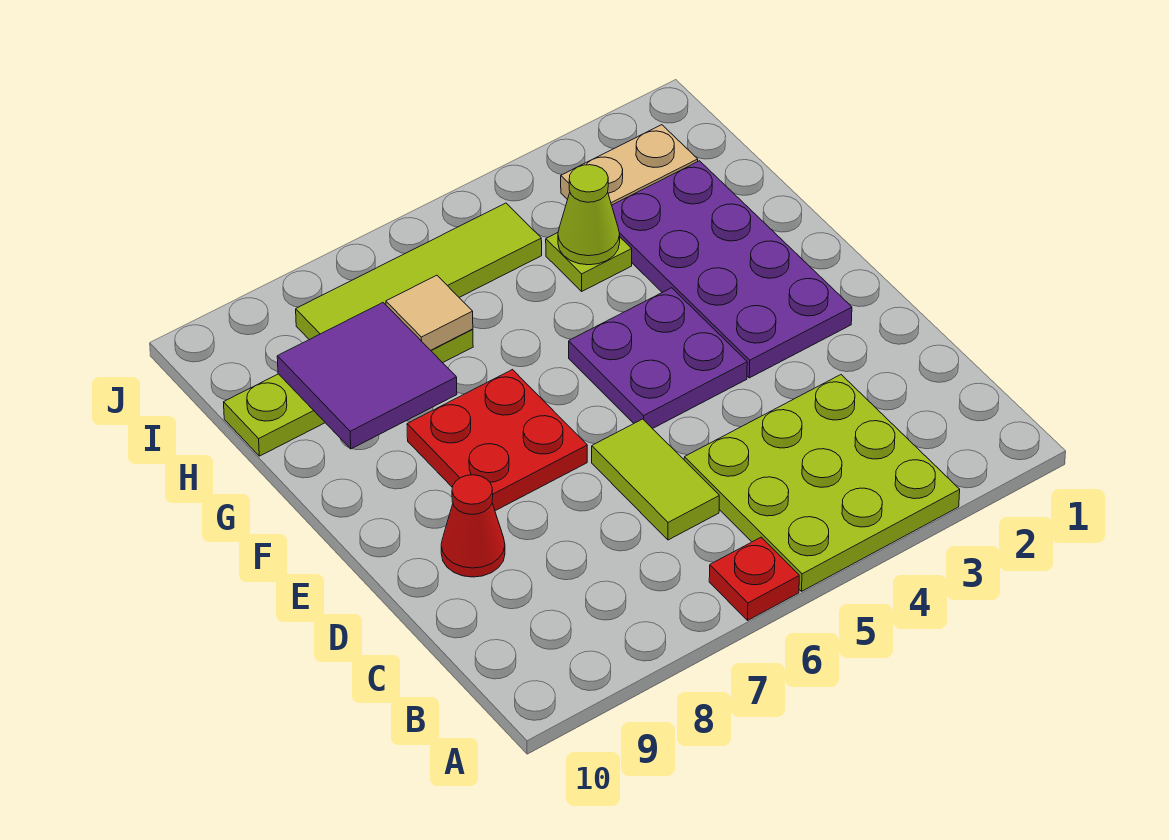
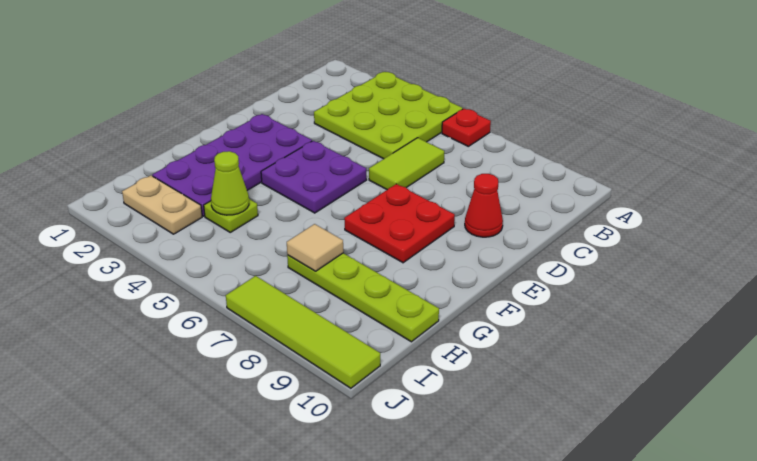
purple 2x2 tile [277,303,457,449] -> none
lime 1x4 tile [296,203,542,340] -> lime 1x4 tile moved to [226,276,380,388]

